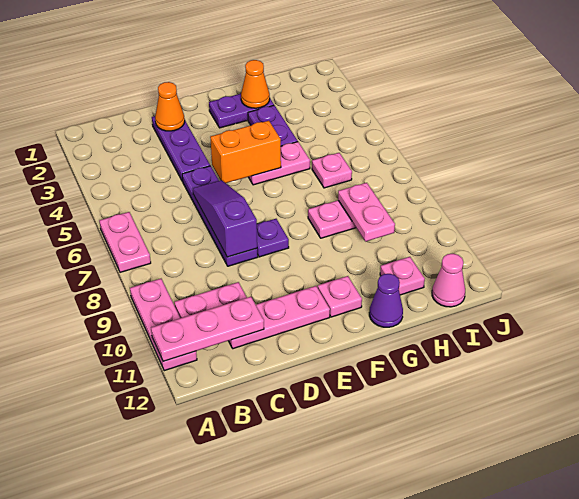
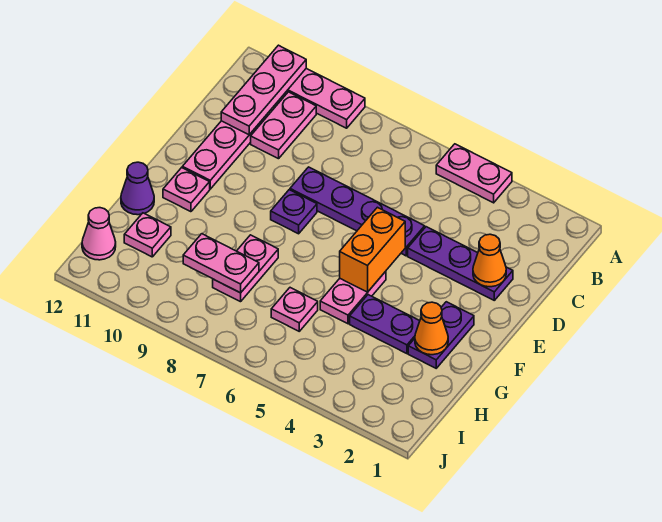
pink 1x2 plate [99,212,151,272] -> pink 1x2 plate moved to [436,144,512,203]
purple 1x3 slope [193,180,257,257] -> none

